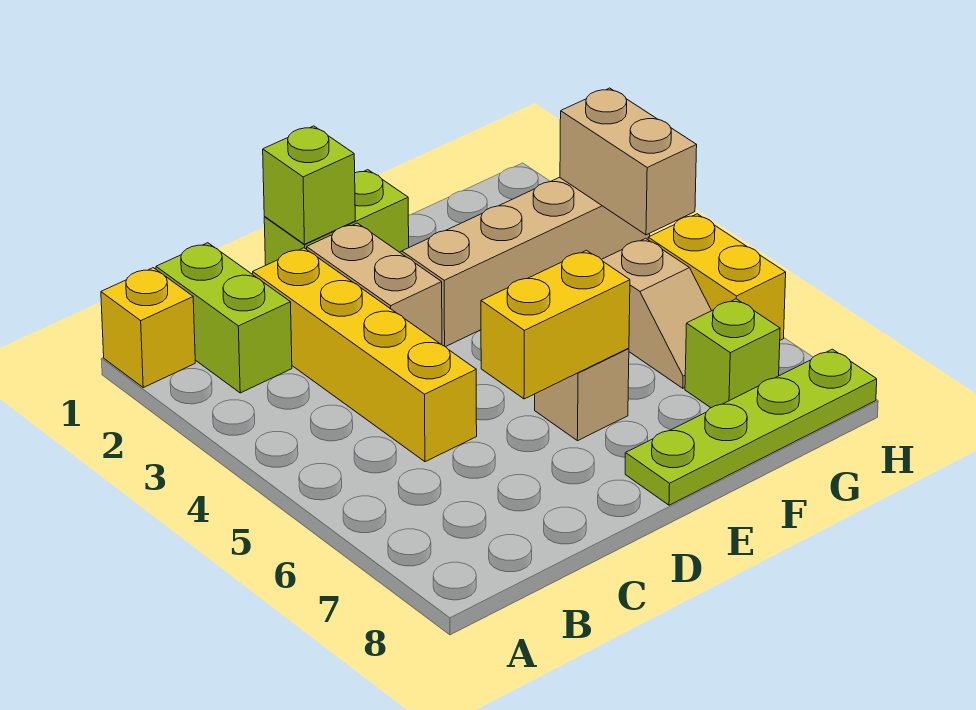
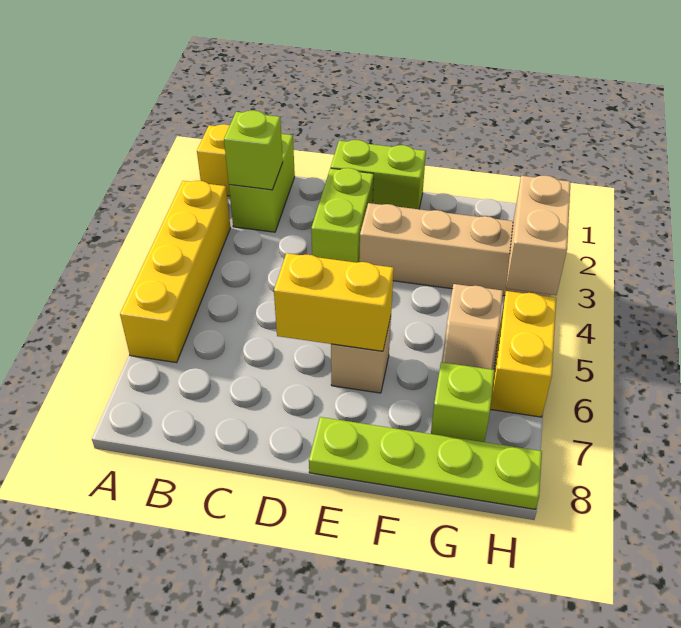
yellow 1x4 brick [253,248,477,462] -> yellow 1x4 brick moved to [120,181,230,363]
lime 1x1 brick [263,126,355,244] -> lime 1x1 brick moved to [224,110,283,190]
tan 1x2 brick [307,223,442,345] -> lime 1x2 brick [311,168,374,263]

